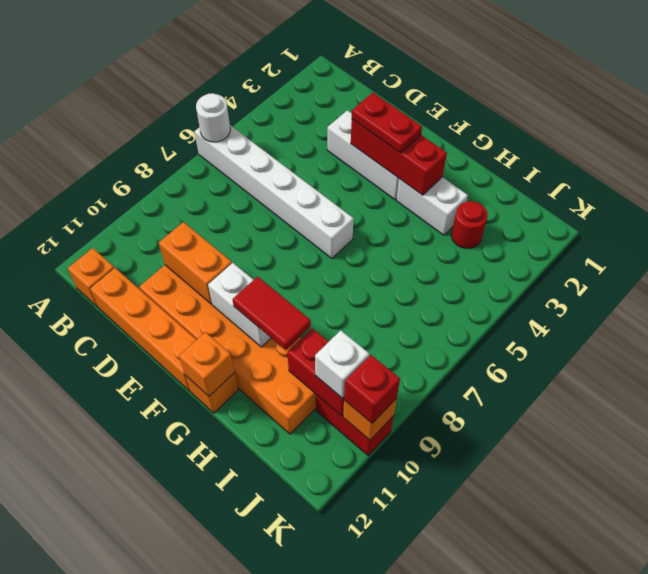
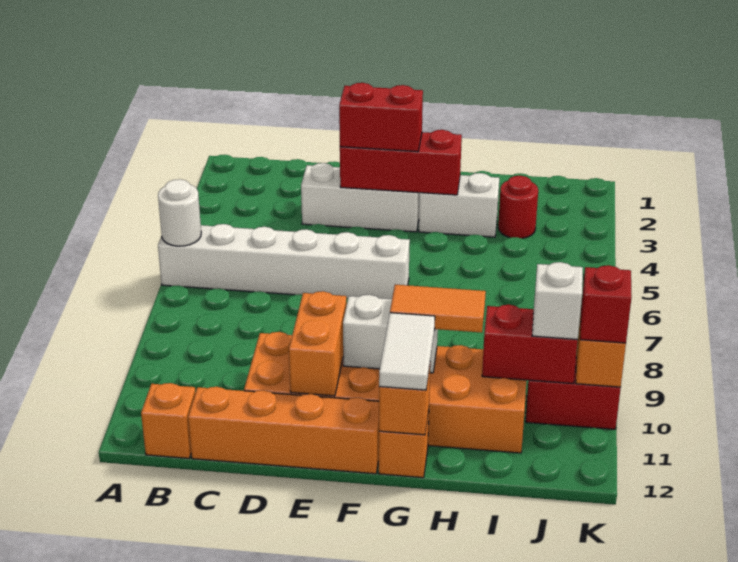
orange 1x2 brick [159,222,232,304] -> orange 1x2 brick turned to [289,291,347,396]
red 1x2 plate [352,93,422,153] -> red 1x2 brick [339,83,423,152]
red 1x2 tile [232,277,311,350] -> orange 1x2 tile [390,285,486,333]
none -> white 1x2 tile [379,313,435,390]

